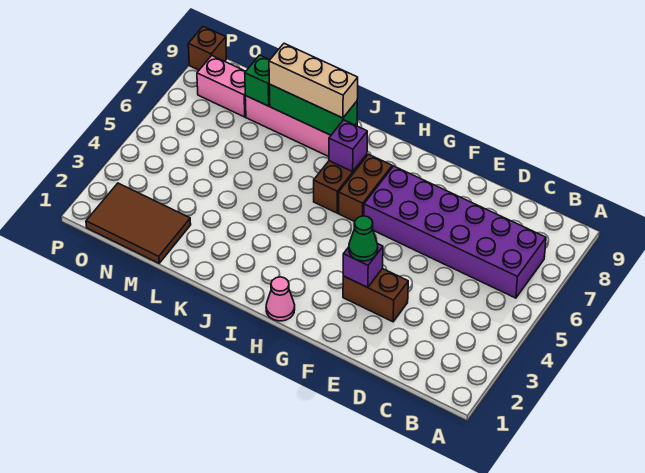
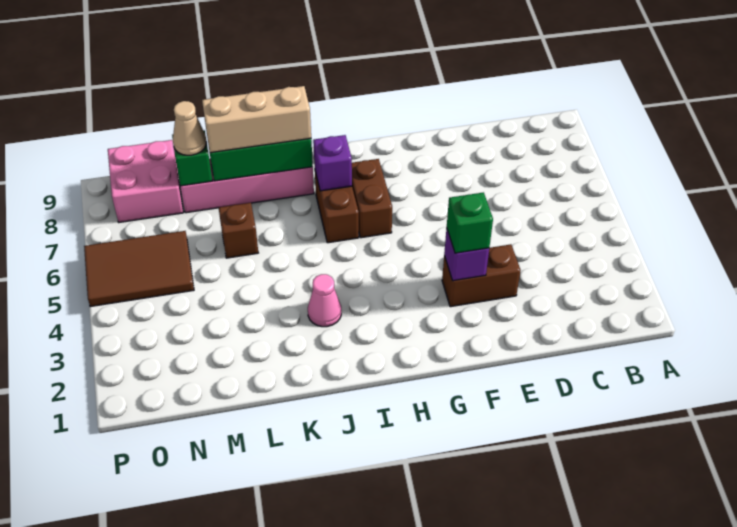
purple 2x6 brick [364,166,546,298] -> none
green 1x1 cone [349,216,378,261] -> green 1x1 brick [447,192,493,253]
pink 1x1 cone [266,277,295,321] -> pink 1x1 cone moved to [308,274,341,327]
brown 2x3 tile [86,183,191,263] -> brown 2x3 tile moved to [84,231,194,307]
none -> tan 1x1 cone [173,101,206,155]
pink 1x2 brick [197,56,246,117] -> pink 2x2 brick [108,140,183,222]
brown 1x1 brick [188,26,227,70] -> brown 1x1 brick moved to [219,203,258,258]

